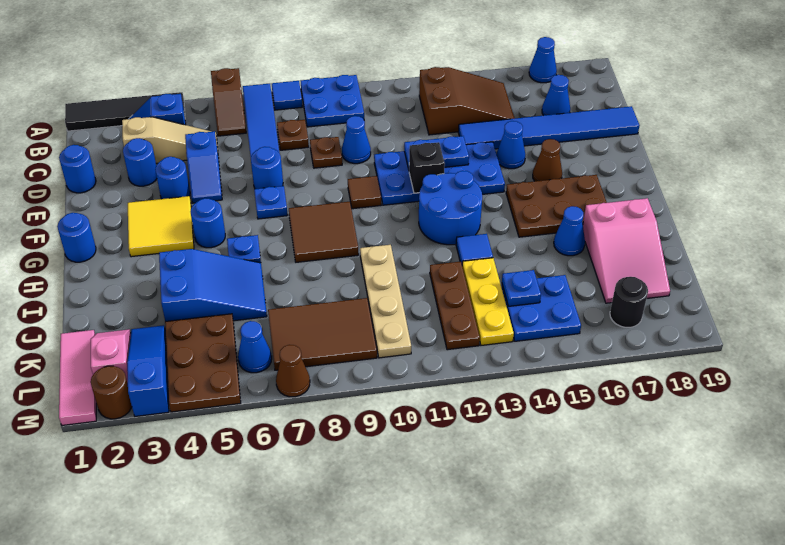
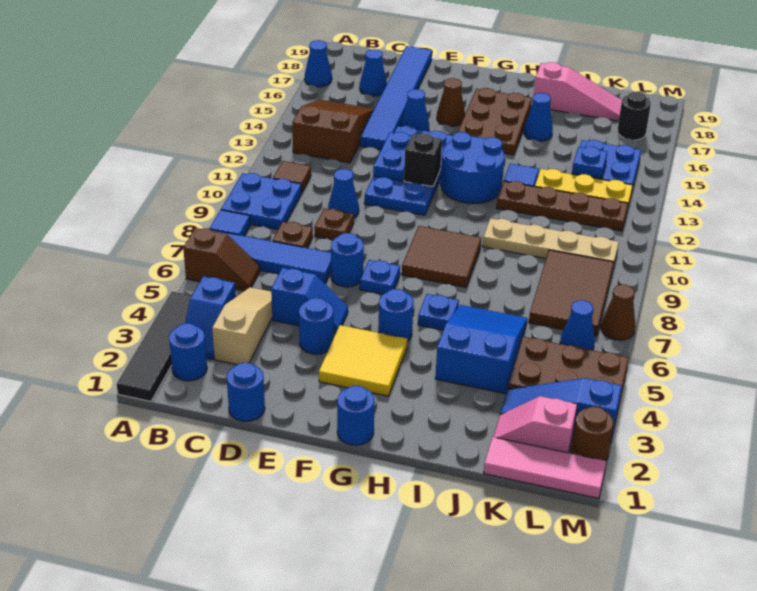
blue 1x1 round brick [123,138,157,186] -> blue 1x1 round brick moved to [169,323,207,381]
brown 1x1 tile [348,176,381,209] -> brown 1x1 tile moved to [273,161,311,193]
pink 2x3 slope [583,198,670,303] -> pink 1x3 slope [534,62,622,121]
brown 1x3 plate [430,262,480,350] -> brown 1x4 plate [496,181,628,231]

